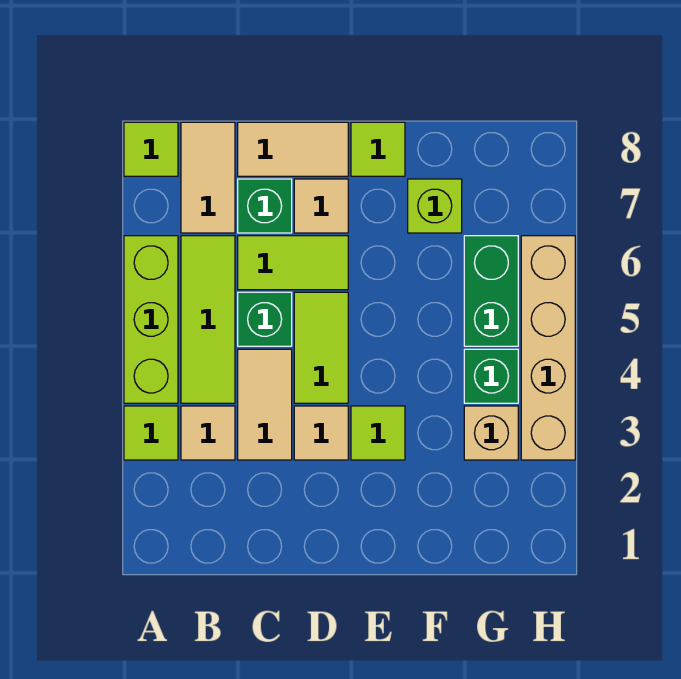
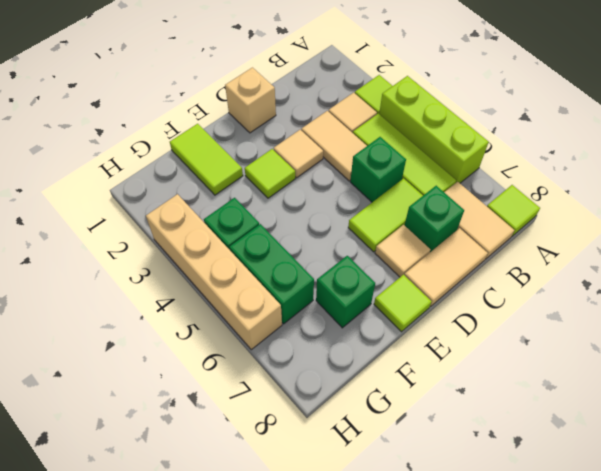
lime 1x2 tile [294,292,348,403] -> lime 1x2 tile moved to [170,124,243,195]
lime 1x1 brick [408,179,462,233] -> green 1x1 brick [316,256,375,328]
tan 1x1 brick [464,406,518,460] -> tan 1x1 brick moved to [225,68,276,133]

